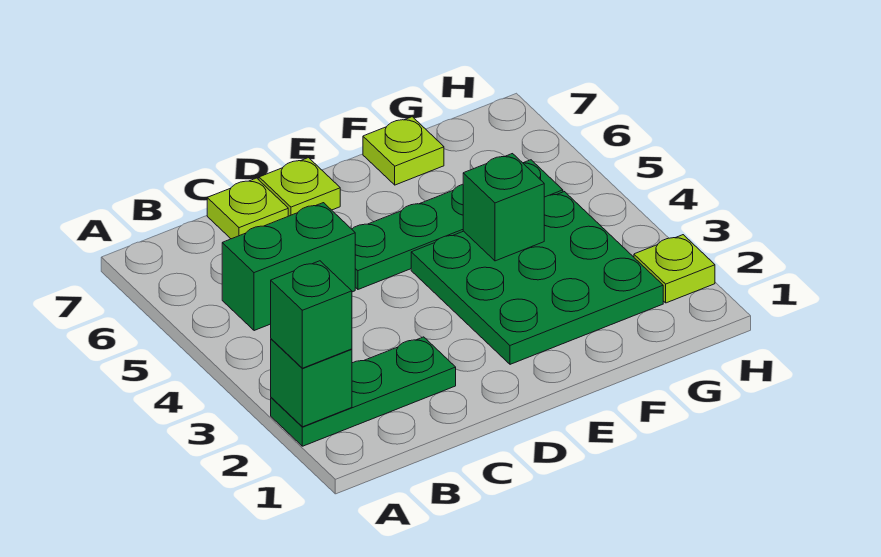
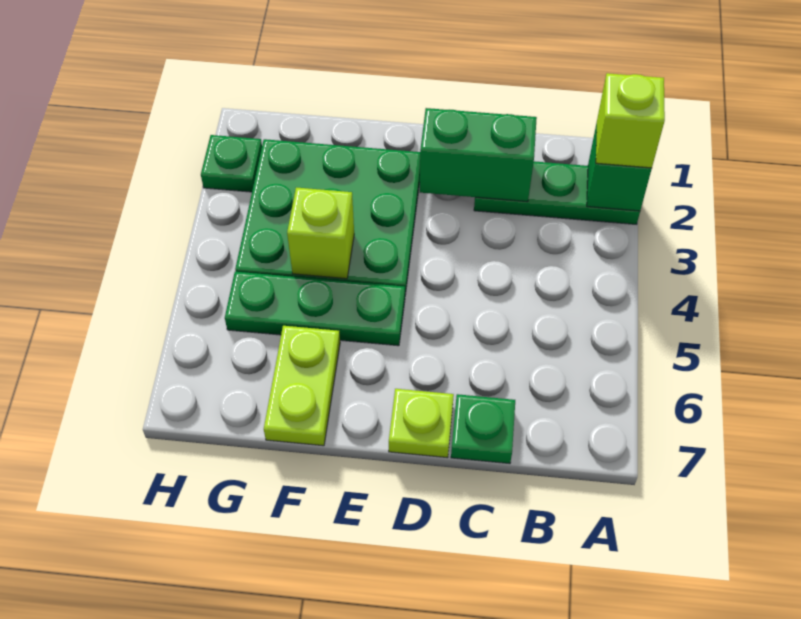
green 1x1 brick [271,261,352,368] -> lime 1x1 brick [596,73,665,168]
green 1x2 brick [222,203,355,331] -> green 1x2 brick moved to [420,108,537,202]
lime 1x1 plate [207,178,288,239] -> green 1x1 plate [451,394,515,464]
green 1x4 plate [352,160,563,289] -> green 1x3 plate [225,272,405,346]
green 1x1 brick [463,154,544,261] -> lime 1x1 brick [287,187,354,279]
lime 1x1 plate [363,117,444,185] -> lime 1x2 plate [264,326,340,446]
lime 1x1 plate [634,235,715,303] -> green 1x1 plate [201,135,262,192]

